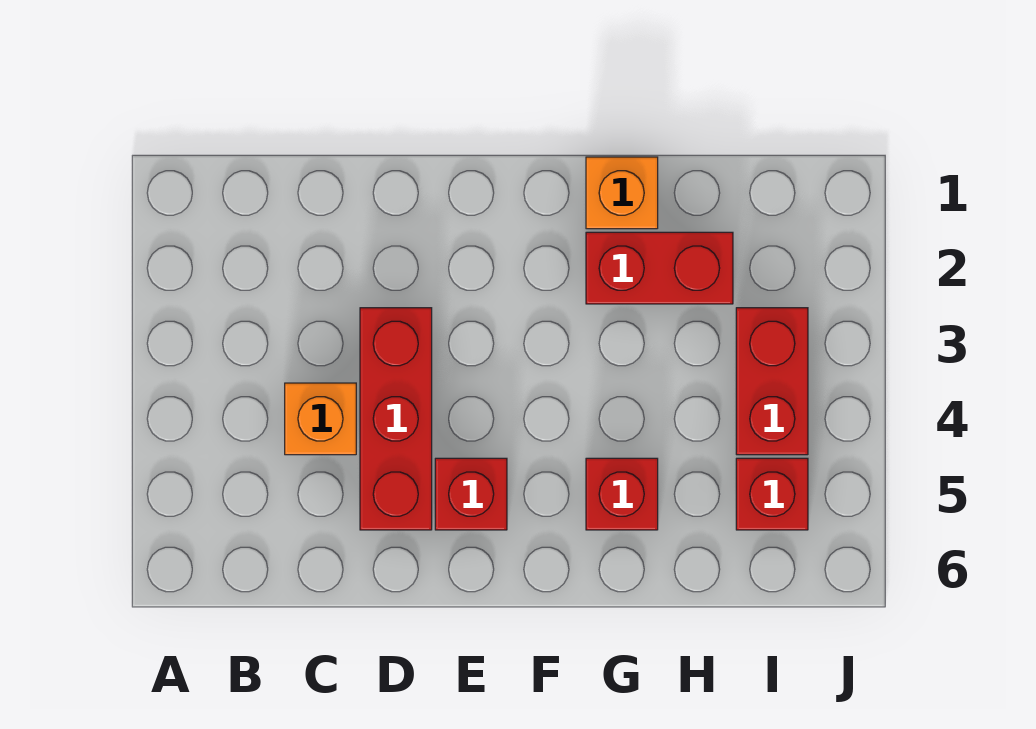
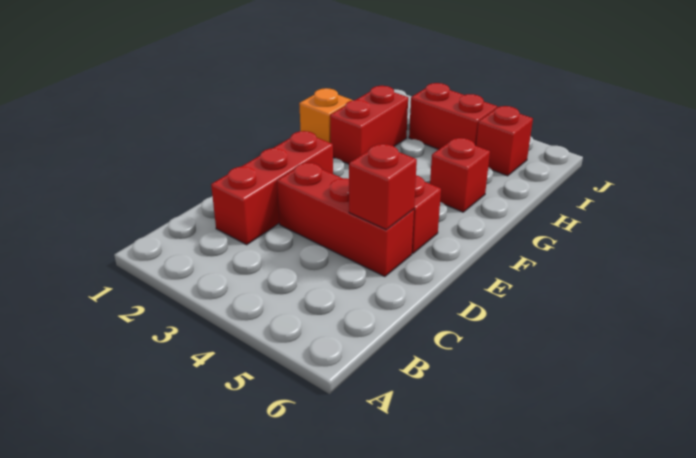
none -> red 1x3 brick [211,131,333,245]
orange 1x1 brick [285,383,356,455] -> none
none -> red 1x1 brick [349,144,417,230]

